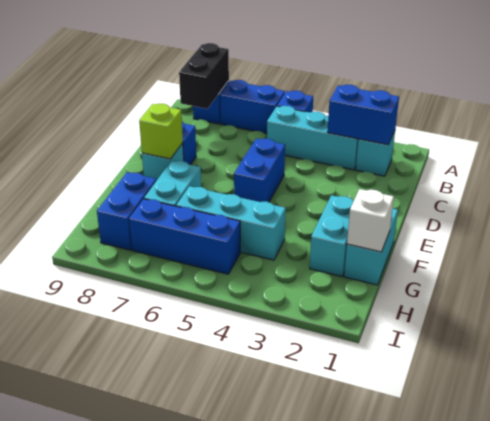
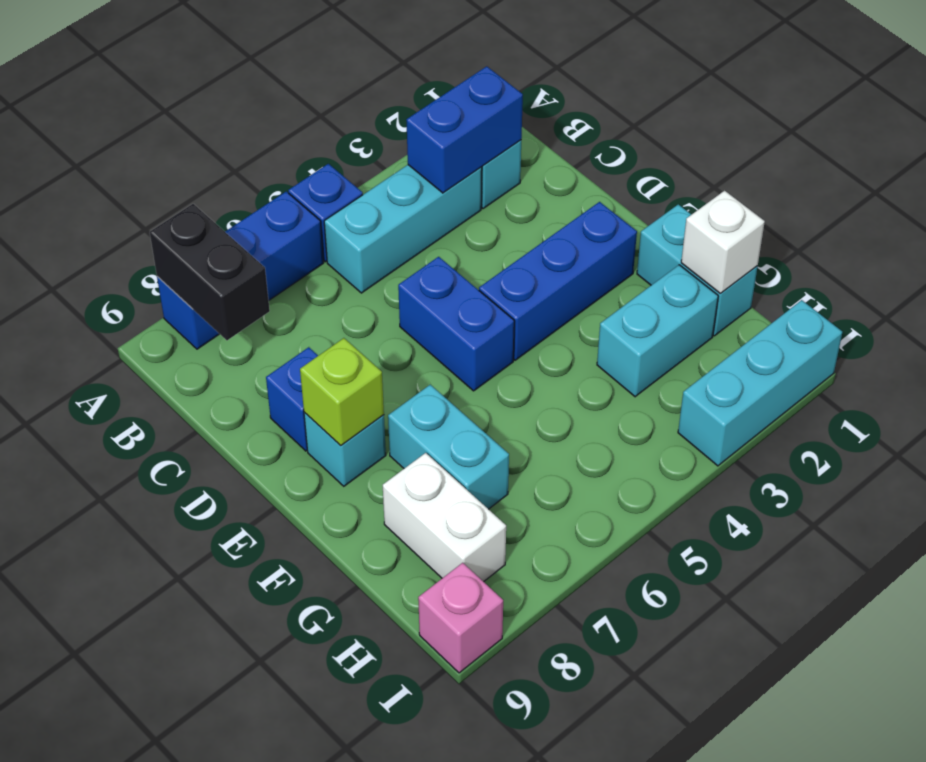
cyan 1x2 brick [310,195,354,276] -> cyan 1x2 brick turned to [597,265,718,397]
cyan 1x3 brick [176,186,286,260] -> cyan 1x3 brick moved to [678,300,842,466]
blue 1x2 brick [97,172,156,250] -> white 1x2 brick [383,453,506,582]
blue 1x3 brick [129,199,240,274] -> blue 1x3 brick moved to [479,202,637,360]
none -> pink 1x1 brick [418,563,503,673]

